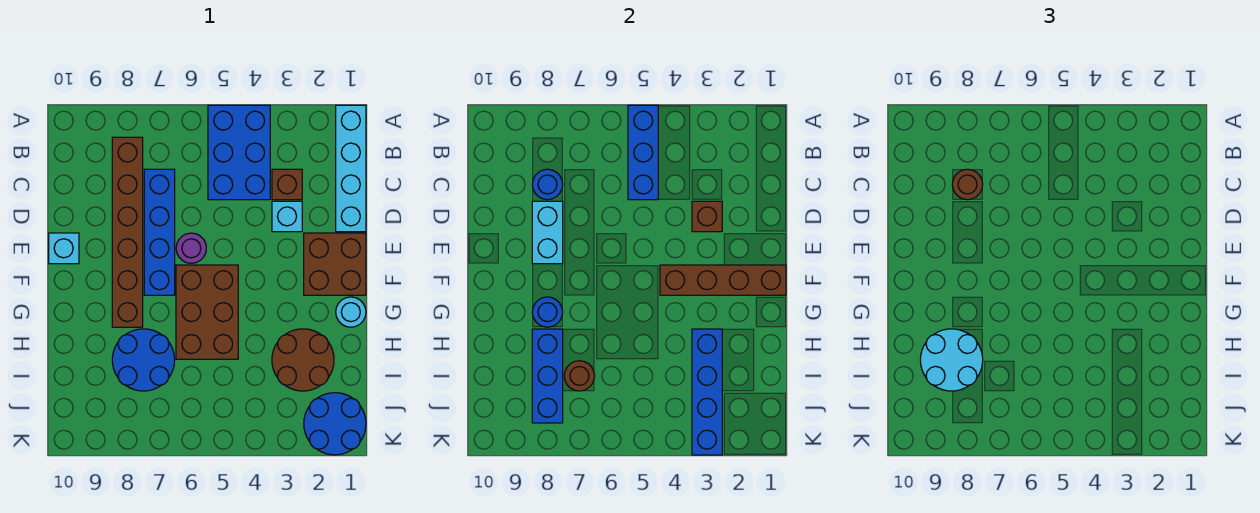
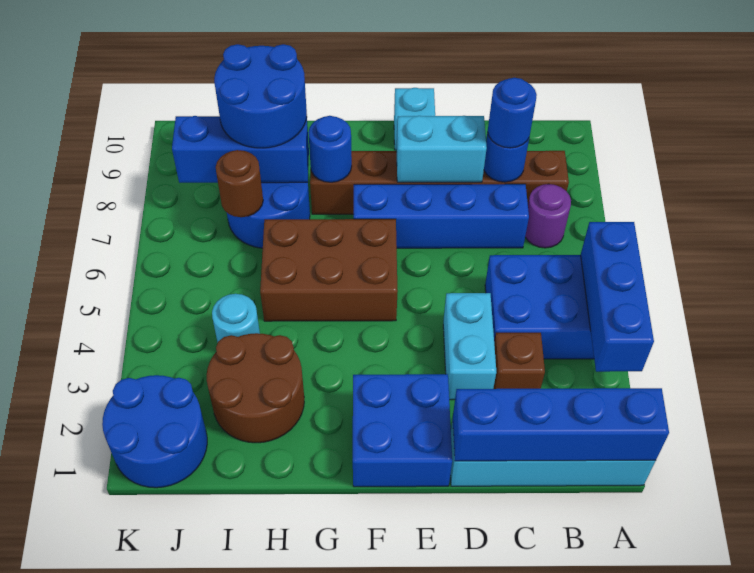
blue 1x3 brick [628,105,658,200] -> blue 1x3 brick turned to [581,222,654,372]
brown 1x1 round brick [952,169,983,200] -> blue 1x1 round brick [488,78,537,148]
cyan 1x1 brick [272,201,302,232] -> cyan 1x2 brick [443,293,496,400]
brown 1x1 brick [692,201,722,232] -> none
brown 2x2 brick [304,233,366,295] -> blue 2x2 brick [353,374,452,487]
purple 1x1 round brick [176,233,206,263] -> purple 1x1 round brick moved to [525,184,571,248]
brown 1x4 brick [660,265,786,295] -> none
cyan 1x1 round brick [336,297,366,327] -> cyan 1x1 round brick moved to [212,294,260,343]
blue 1x4 brick [692,329,722,455] -> blue 1x4 brick moved to [453,388,669,461]
cyan 2x2 round brick [920,329,983,391] -> blue 2x2 round brick [214,44,307,148]

